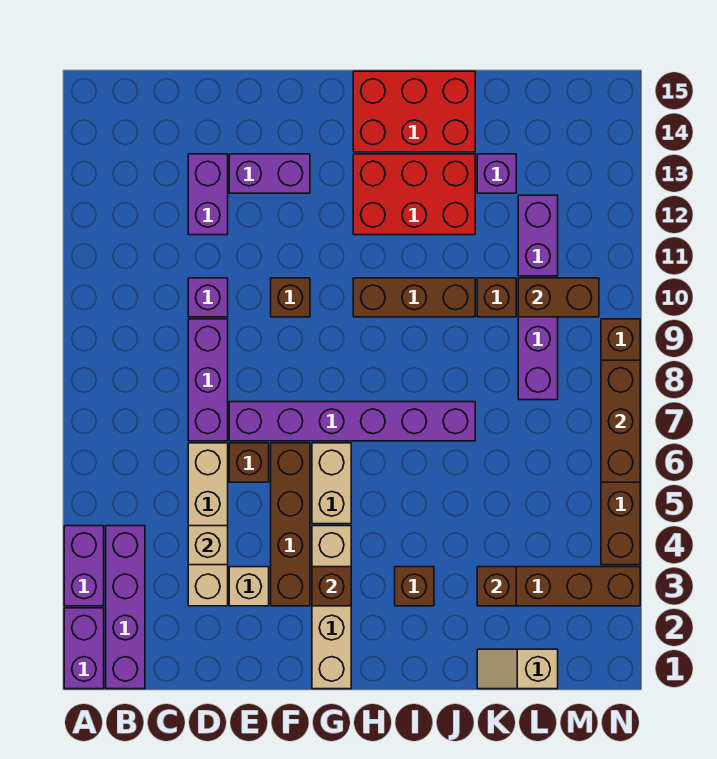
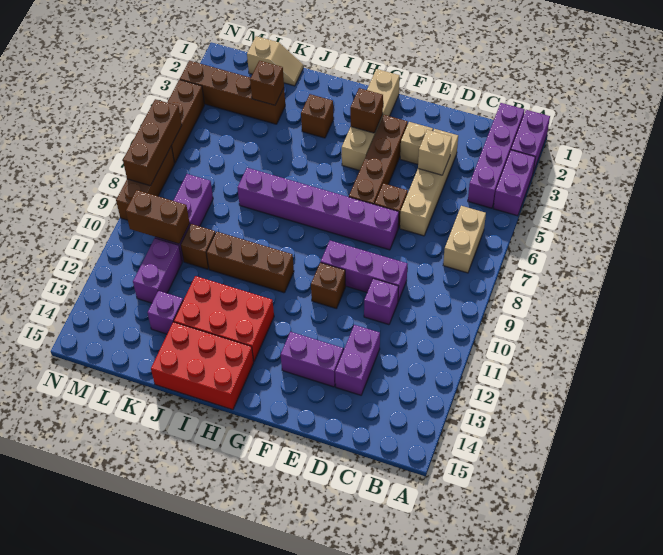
purple 1x3 brick [188,319,228,441] -> purple 1x3 brick turned to [321,241,408,301]
tan 1x2 brick [312,443,351,524] -> tan 1x2 brick moved to [443,206,486,273]

